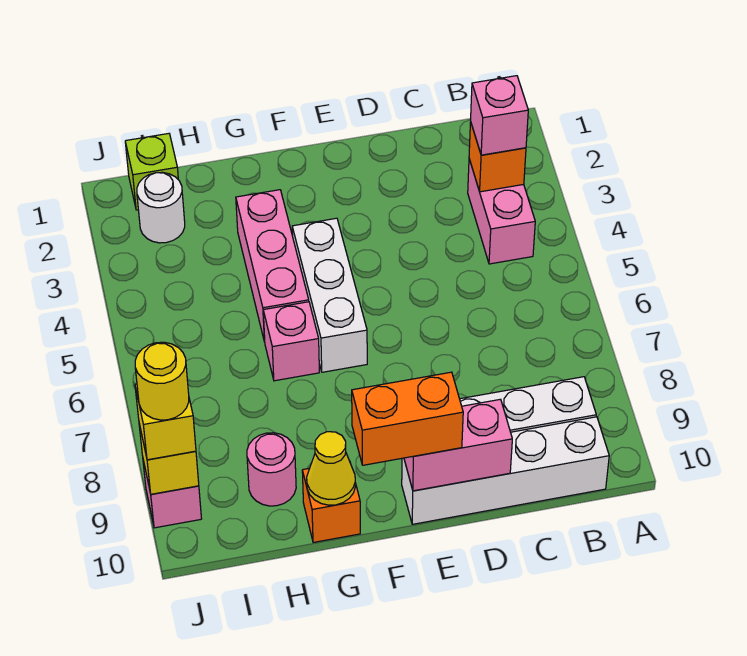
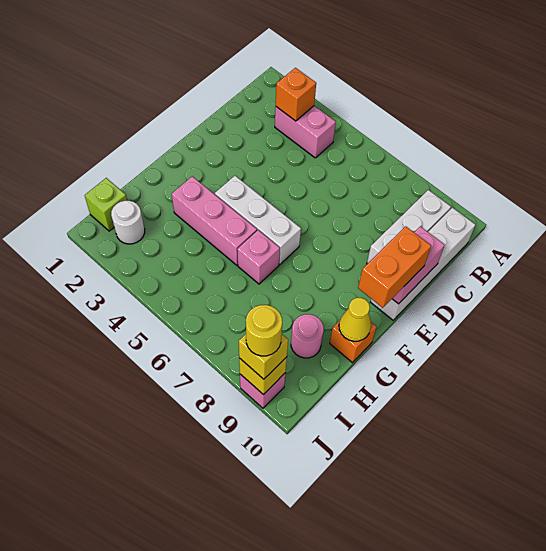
pink 1x1 brick [471,76,528,155] -> none

